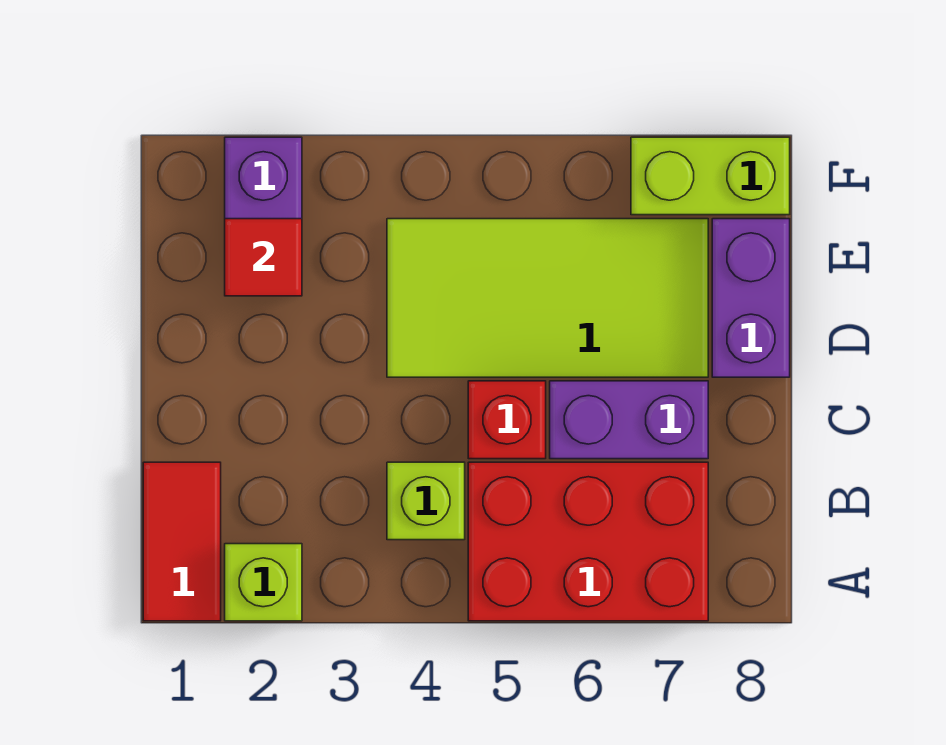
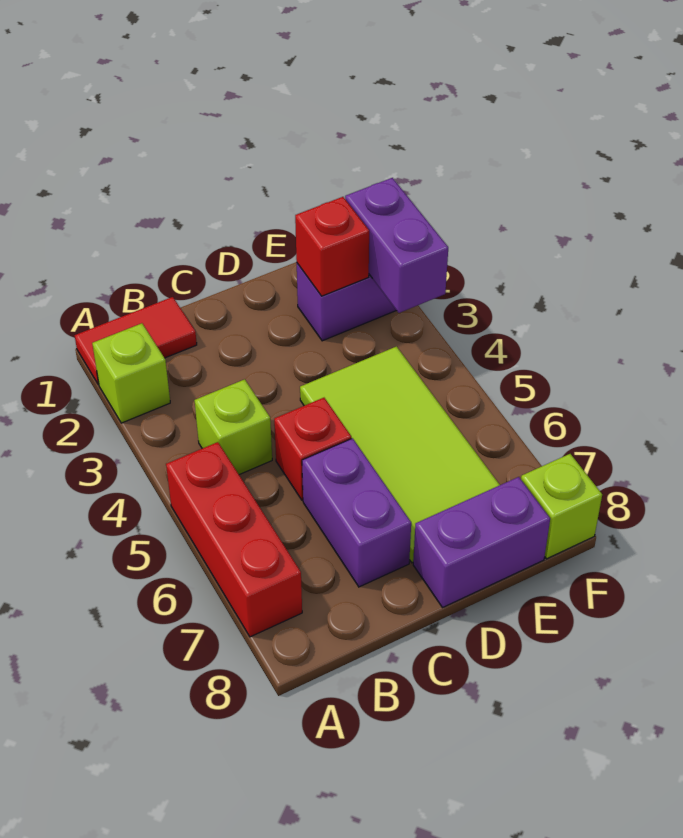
red 2x3 brick [468,462,708,621] -> red 1x3 brick [166,442,302,637]
red 1x1 tile [225,219,302,296] -> red 1x1 brick [295,197,369,296]
none -> purple 1x2 brick [345,178,448,313]
lime 1x2 brick [631,137,790,215] -> lime 1x1 brick [521,454,602,559]

